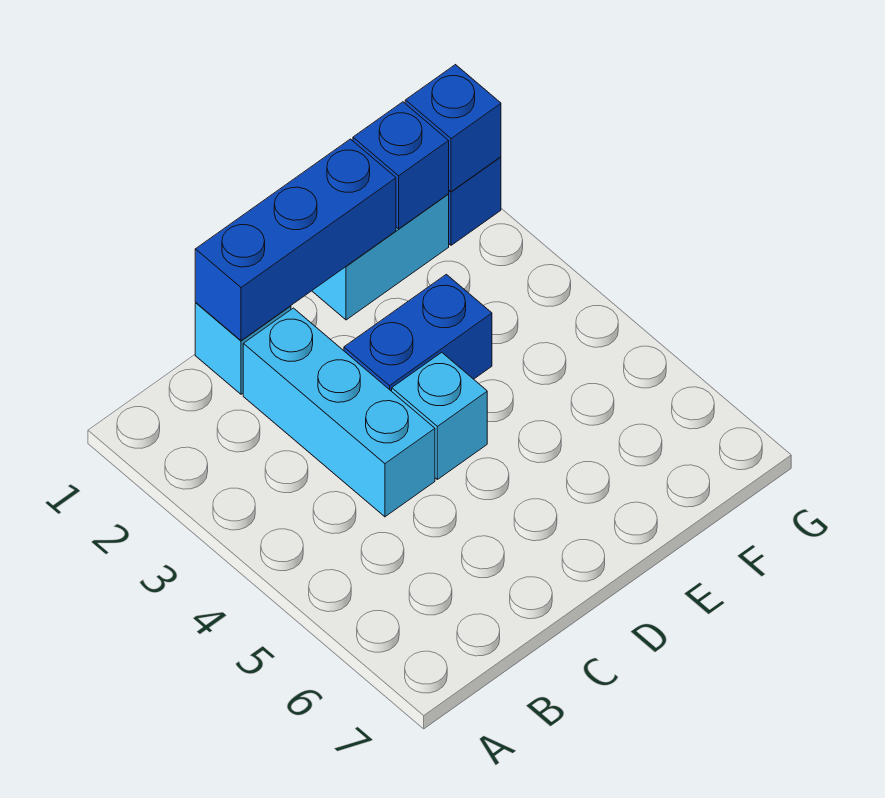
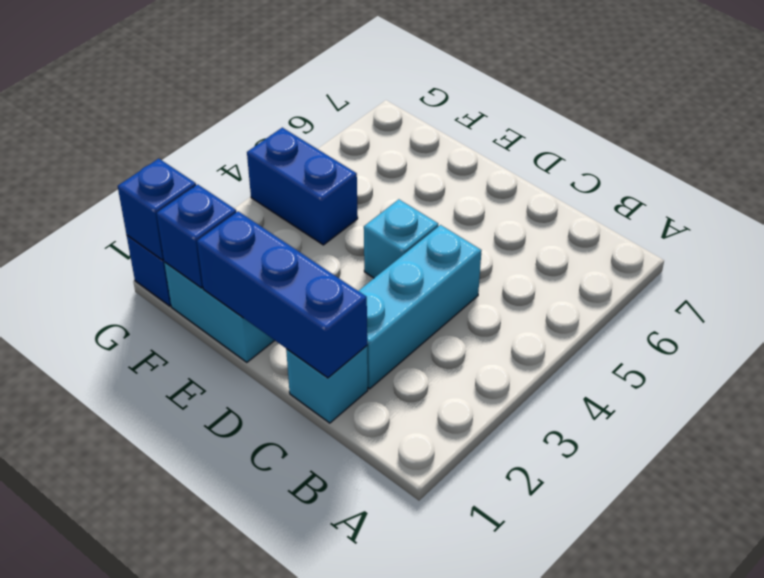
blue 1x2 brick [344,274,492,391] -> blue 1x2 brick moved to [247,128,358,245]

